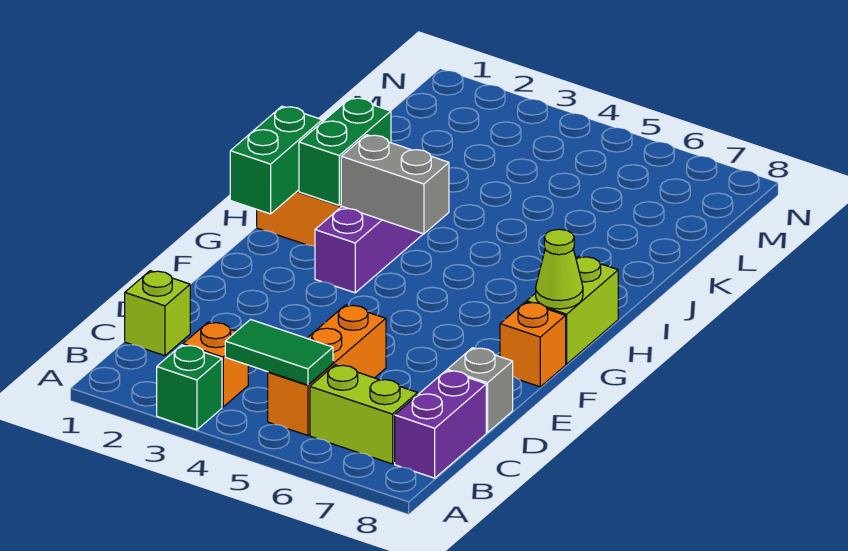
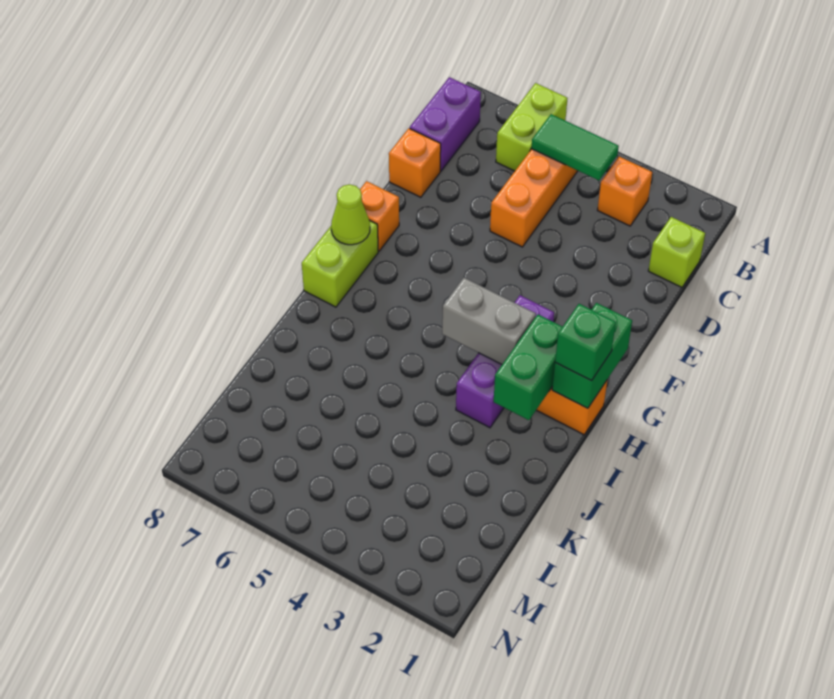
green 1x1 brick [157,345,222,430] -> green 1x1 brick moved to [555,304,616,381]
lime 1x2 brick [310,365,418,464] -> lime 1x2 brick turned to [496,83,568,171]
grey 1x1 brick [447,348,513,433] -> orange 1x1 brick [389,128,441,197]

